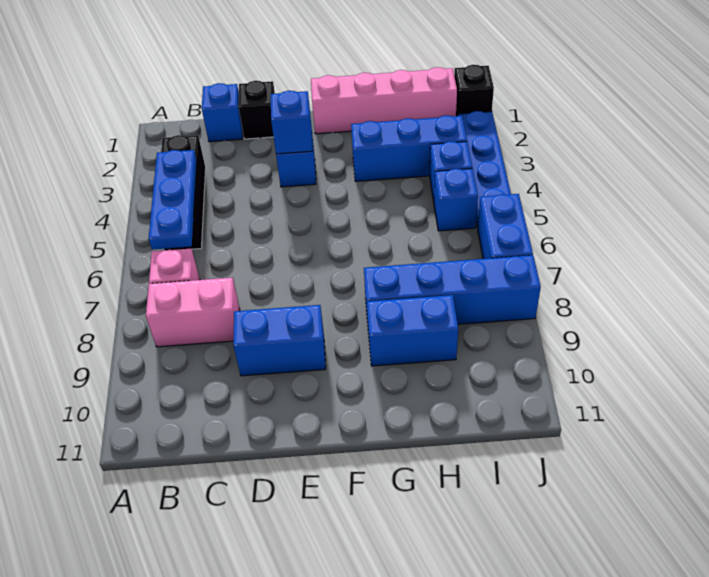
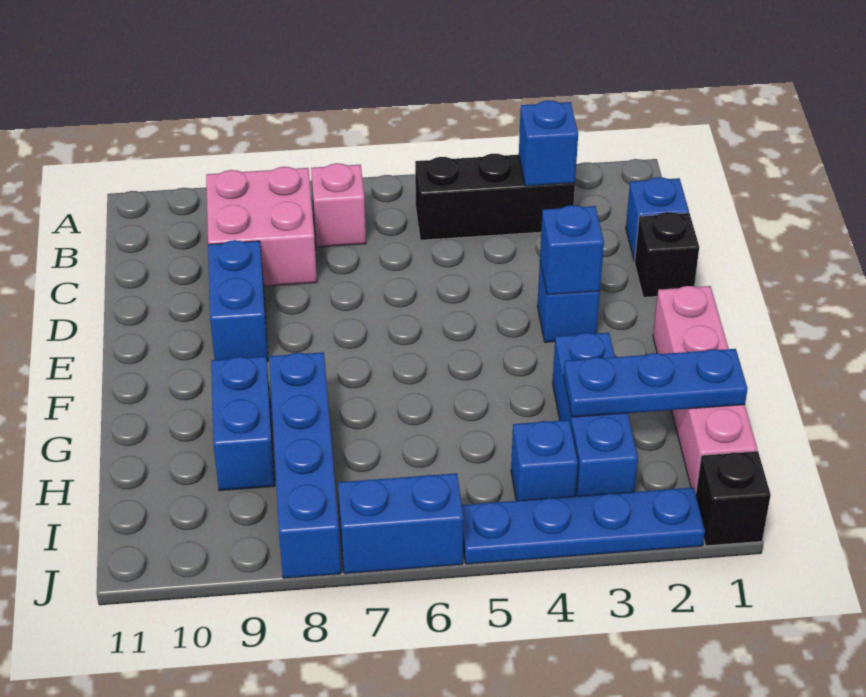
blue 1x3 plate [149,150,197,250] -> blue 1x3 plate moved to [564,349,747,417]
pink 1x2 brick [146,278,240,347] -> pink 2x2 brick [206,167,317,286]
blue 1x1 brick [434,168,478,231] -> blue 1x1 brick moved to [519,100,578,186]

